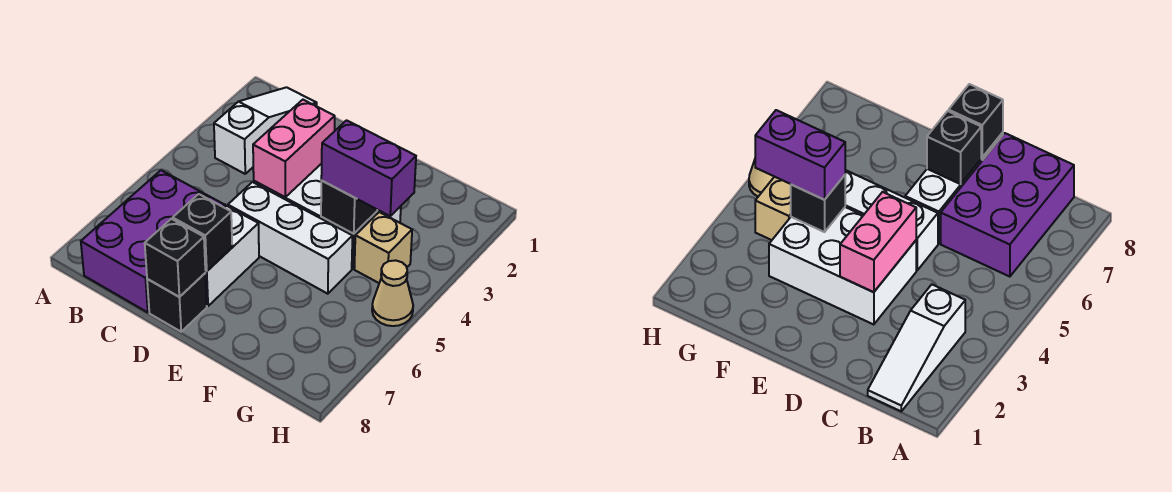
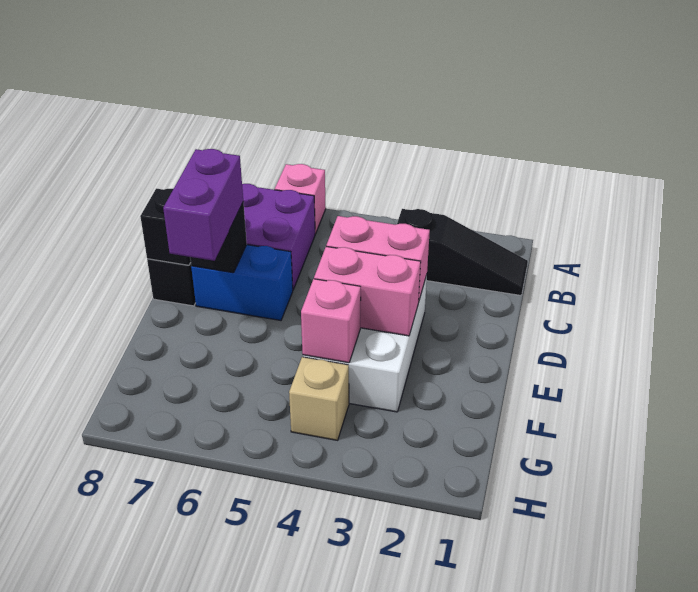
none -> pink 1x1 brick [275,164,326,234]
white 1x3 slope [214,87,317,174] -> black 1x3 slope [397,209,528,295]
white 1x3 brick [228,182,353,294] -> none
white 1x2 brick [205,206,259,306] -> blue 1x2 brick [191,245,293,320]
none -> pink 1x2 brick [314,246,421,336]
black 1x1 brick [321,181,377,234] -> pink 1x1 brick [301,279,361,363]
purple 1x2 brick [321,120,416,216] -> purple 1x2 brick moved to [163,149,243,261]
tan 1x1 cone [372,260,413,326] -> none

